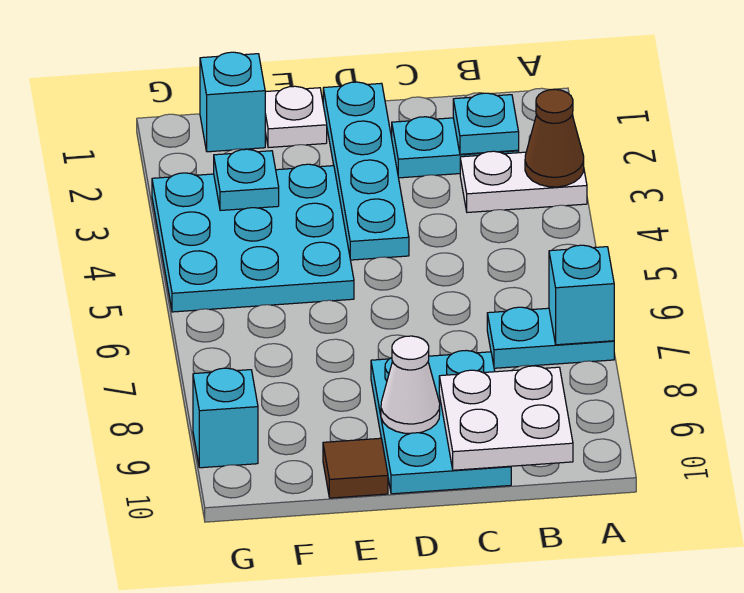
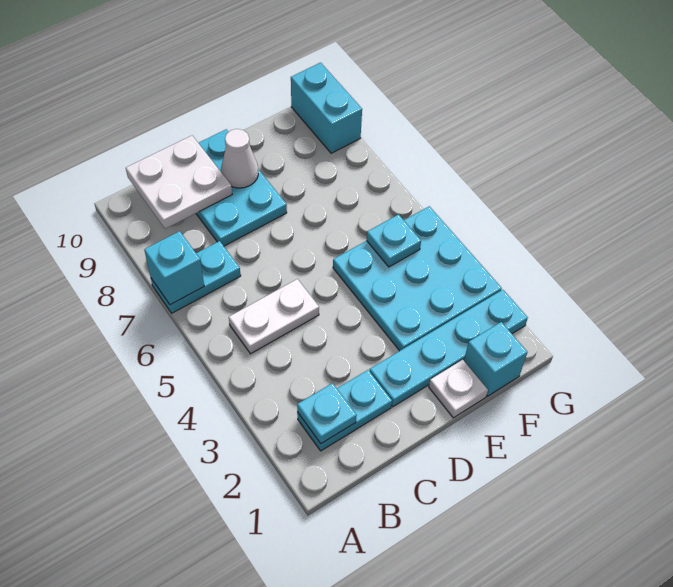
white 1x2 plate [460,151,587,212] -> white 1x2 plate moved to [229,279,319,354]
brown 1x1 cone [525,89,584,187] -> none
cyan 1x4 plate [323,82,409,260] -> cyan 1x4 plate turned to [370,290,528,407]
brown 1x1 tile [323,438,388,498] -> none
cyan 1x1 plate [214,149,279,211] -> cyan 1x1 plate moved to [367,215,421,267]
cyan 1x1 brick [193,368,258,468] -> cyan 1x2 brick [291,63,362,153]

